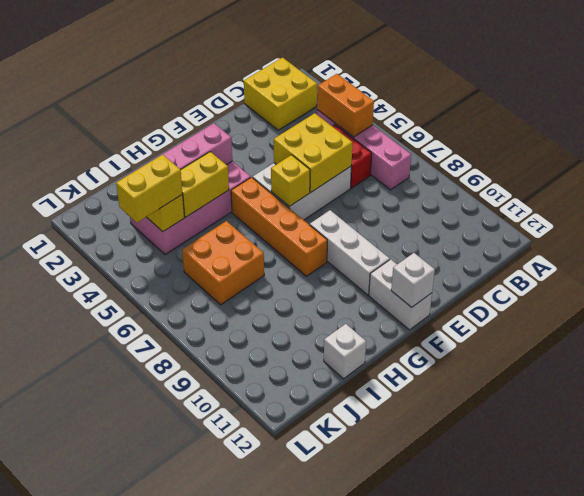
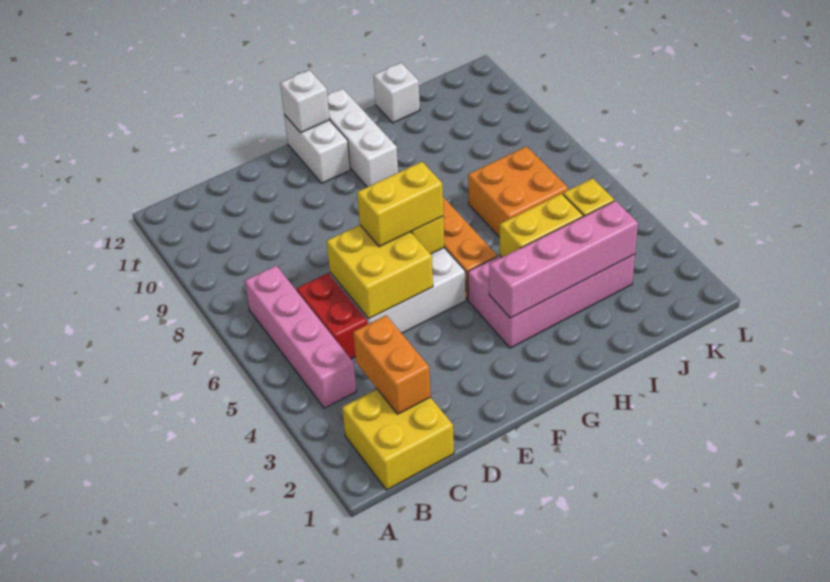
orange 1x2 brick [317,74,374,137] -> orange 1x2 brick moved to [353,315,431,414]
white 1x3 brick [310,210,390,295] -> white 1x3 brick moved to [327,89,398,187]
yellow 1x2 brick [116,154,183,222] -> yellow 1x2 brick moved to [357,162,443,247]

